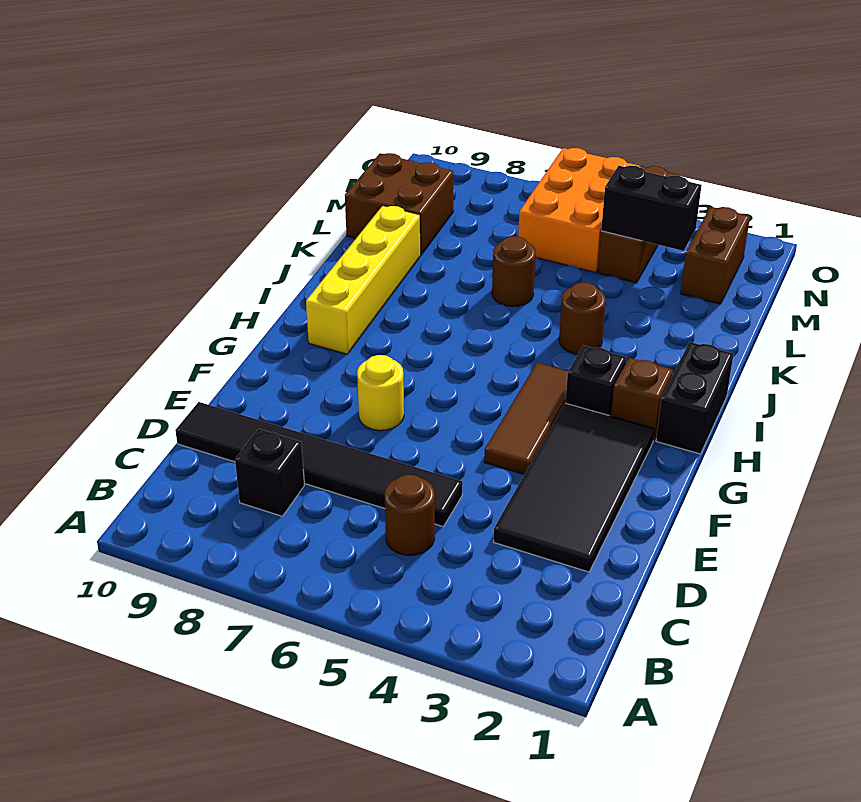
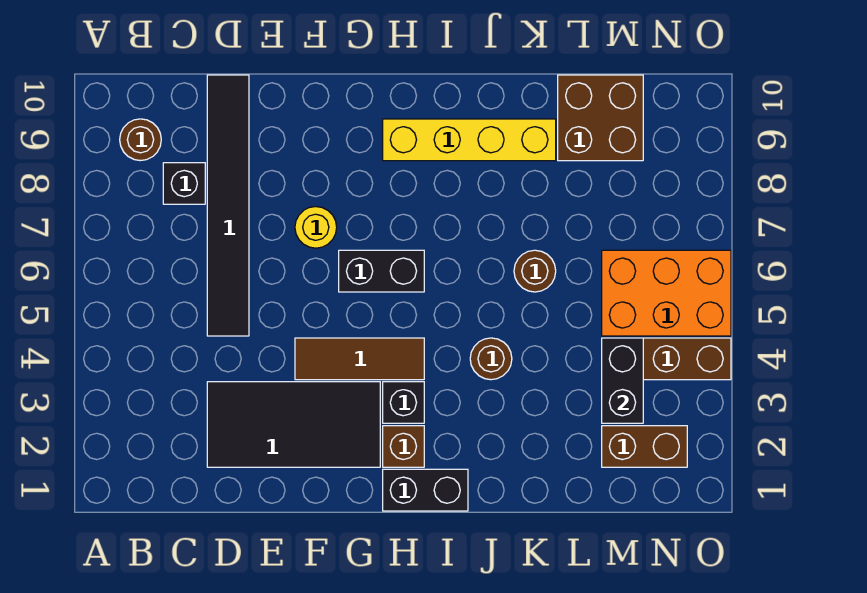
brown 1x1 round brick [385,475,435,555] -> brown 1x1 round brick moved to [120,119,161,161]
none -> black 1x2 brick [339,250,424,292]

